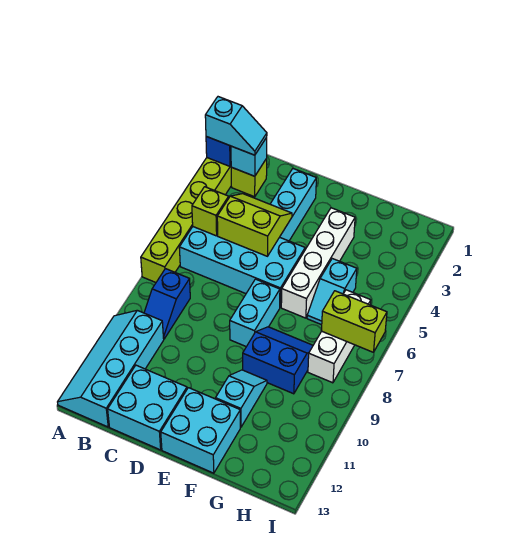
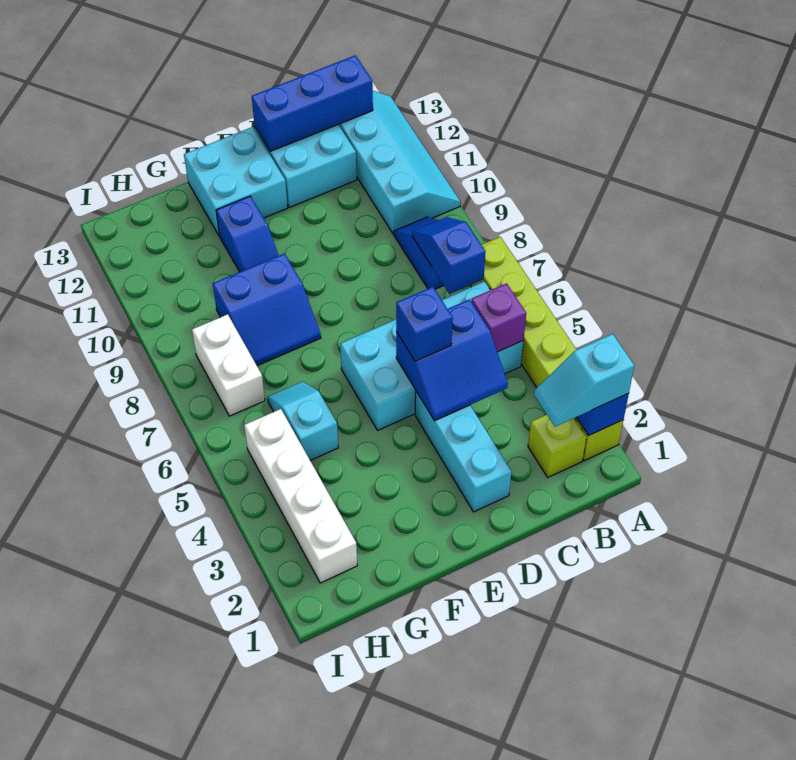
cyan 1x1 brick [231,138,267,176] -> none
lime 1x1 brick [192,187,229,236] -> purple 1x1 brick [471,283,526,352]
none -> blue 1x2 slope [412,217,486,294]
none -> blue 1x3 brick [252,55,373,151]
lime 2x2 slope [217,194,292,256] -> blue 2x2 slope [396,299,508,421]
none -> blue 1x1 brick [396,287,453,361]
cyan 1x2 brick [230,279,280,347] -> none
white 1x4 brick [281,208,355,318] -> white 1x4 brick moved to [244,409,357,583]
cyan 1x2 slope [216,370,267,427] -> blue 1x2 slope [216,196,279,272]
white 1x3 brick [308,290,371,383] -> white 1x2 brick [192,314,265,416]
lime 1x2 brick [321,291,387,352] -> none

